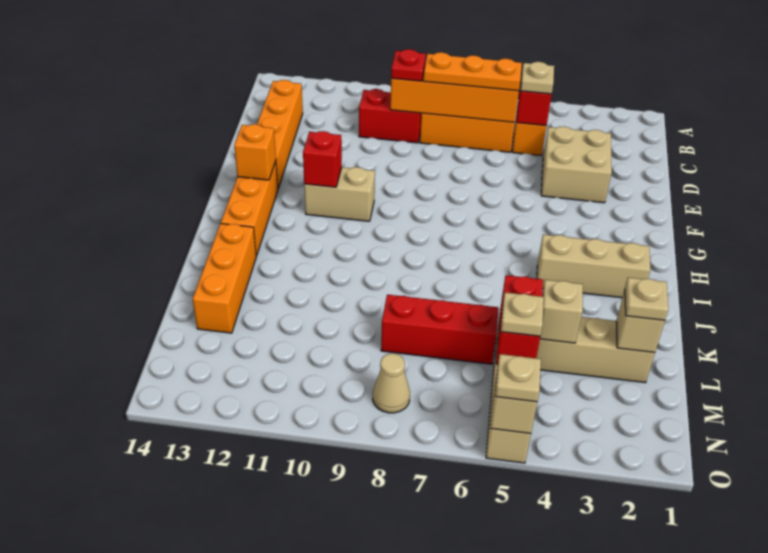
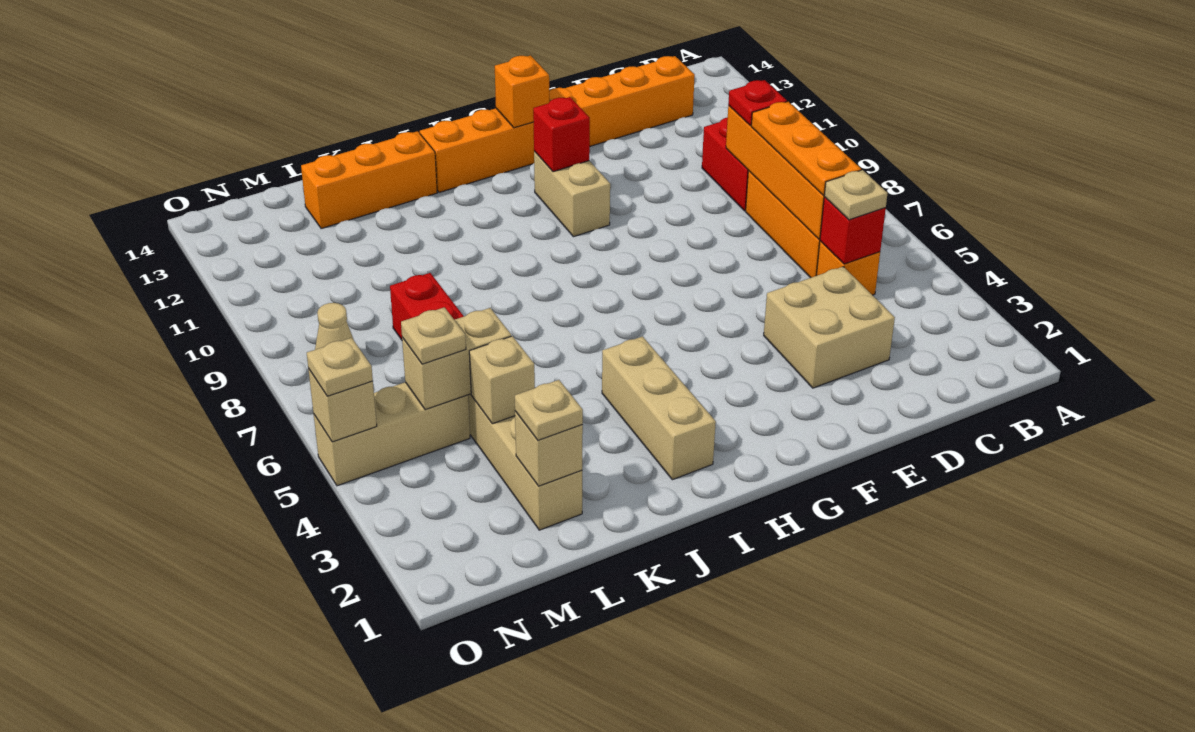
red 1x2 brick [496,275,543,364] -> tan 1x2 brick [402,308,511,410]

